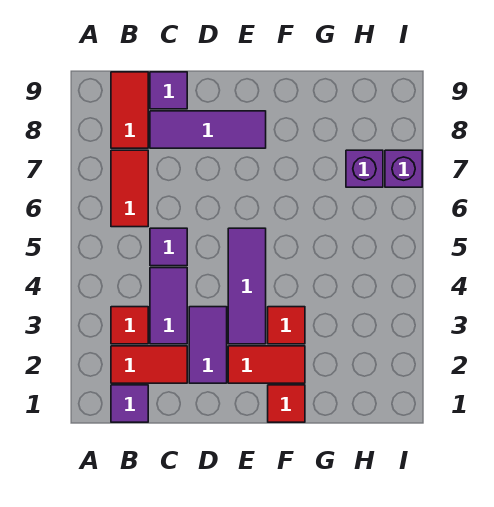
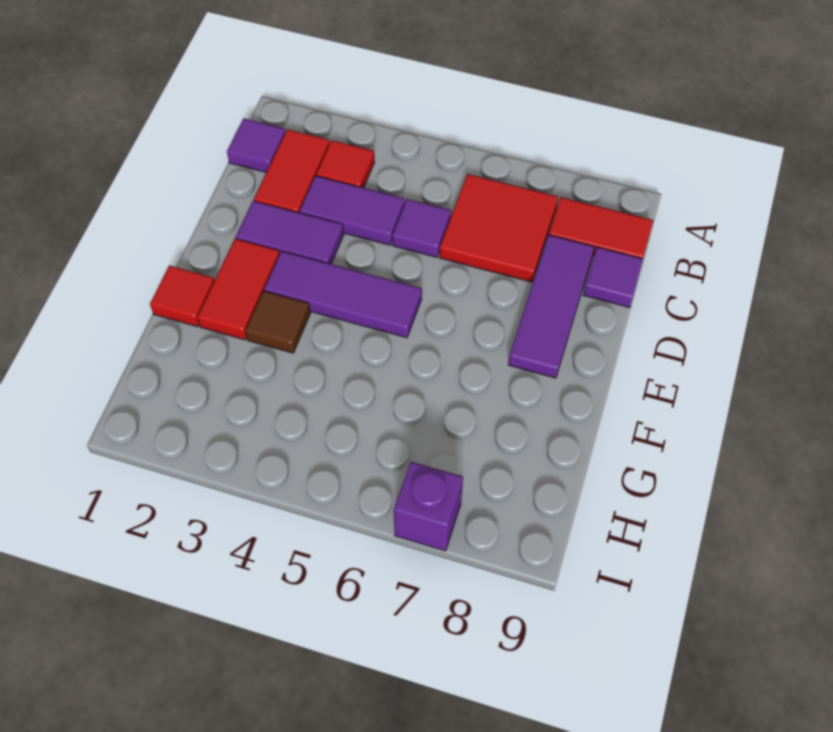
red 1x2 tile [111,150,148,227] -> red 2x2 tile [439,174,558,282]
red 1x1 tile [268,307,305,344] -> brown 1x1 tile [245,291,310,353]
purple 1x1 brick [346,150,383,187] -> none

